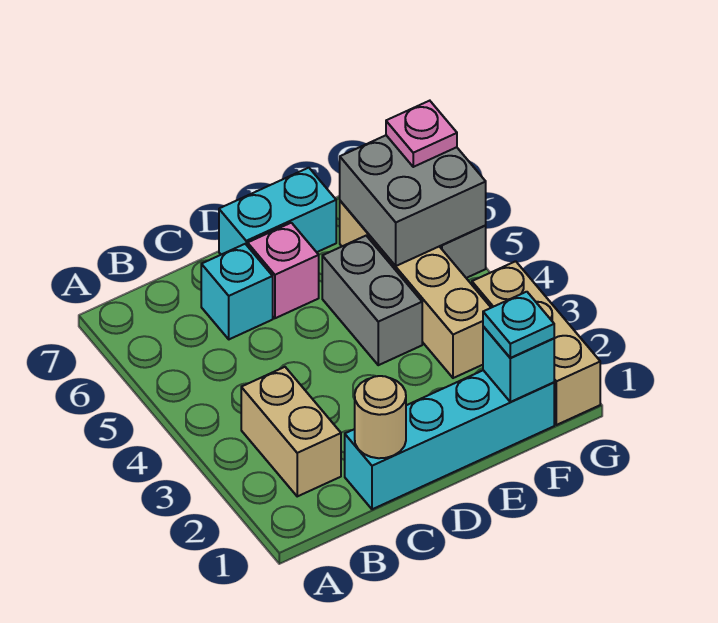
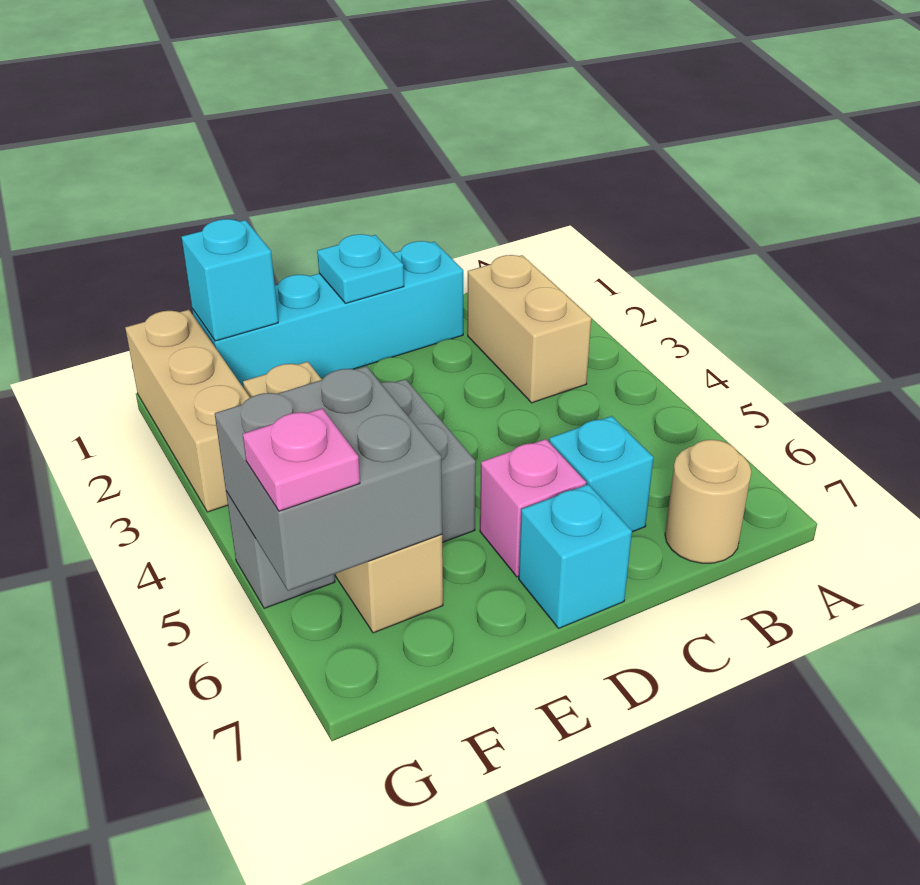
tan 1x1 round brick [355,376,406,458] -> tan 1x1 round brick moved to [665,440,751,563]
cyan 1x2 brick [219,168,336,255] -> cyan 1x1 brick [519,484,632,628]
cyan 1x1 plate [483,292,554,358] -> cyan 1x1 plate moved to [317,234,404,303]

